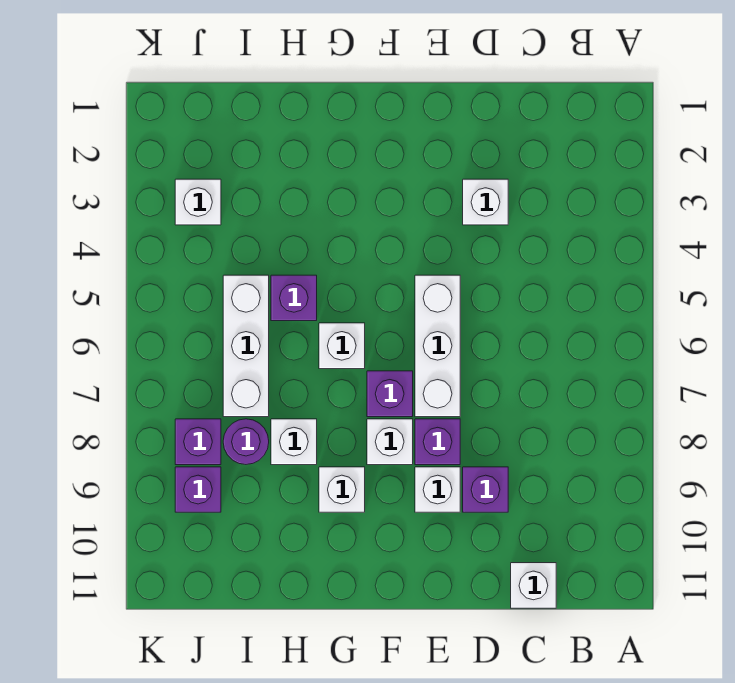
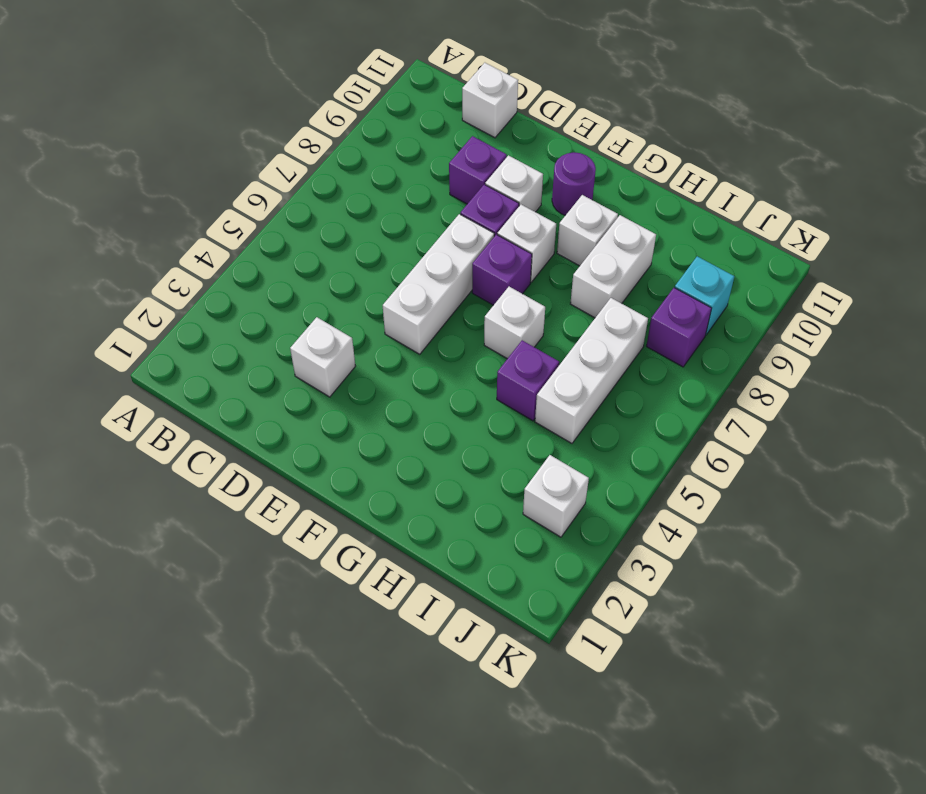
white 1x1 brick [271,419,317,465] -> white 1x2 brick [570,215,656,318]
purple 1x1 round brick [223,419,269,464] -> purple 1x1 round brick moved to [552,152,596,215]
purple 1x1 brick [175,467,221,512] -> cyan 1x1 brick [674,256,734,335]

